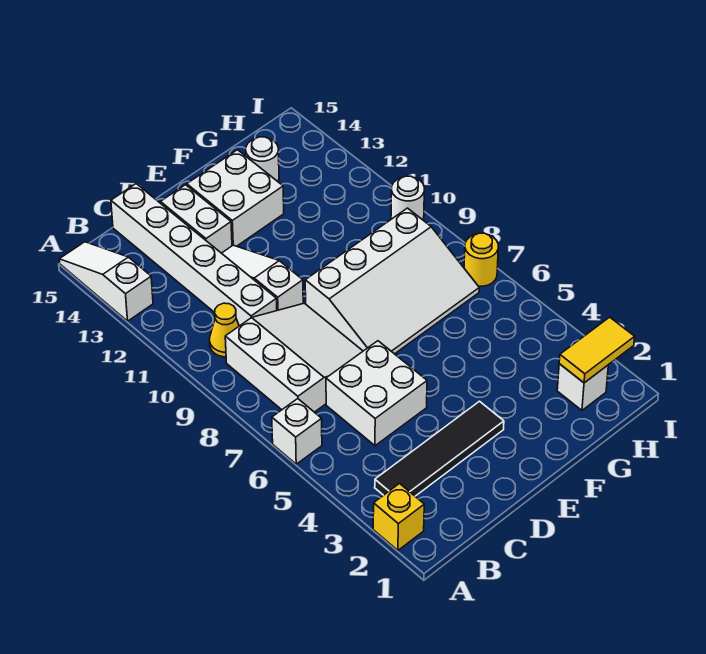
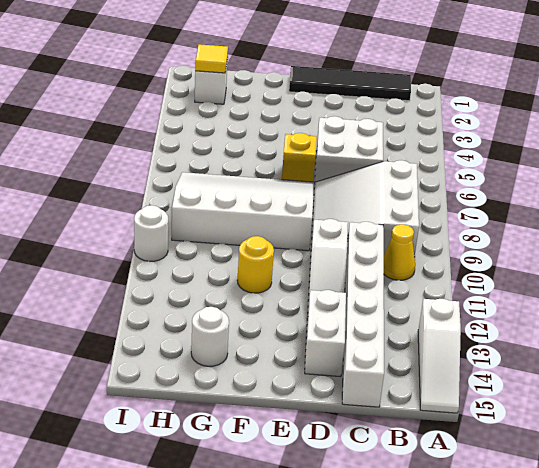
yellow 1x1 brick [373,484,424,550] -> yellow 1x1 brick moved to [282,133,317,182]
white 1x1 brick [272,399,322,464] -> none
black 1x4 tile [375,401,504,496] -> black 1x4 tile moved to [289,66,411,101]
white 2x2 brick [187,150,284,246] -> none
yellow 1x2 tile [559,317,635,383] -> yellow 1x1 tile [195,44,228,73]
yellow 1x1 round brick [464,233,498,286] -> yellow 1x1 round brick moved to [237,236,274,293]

